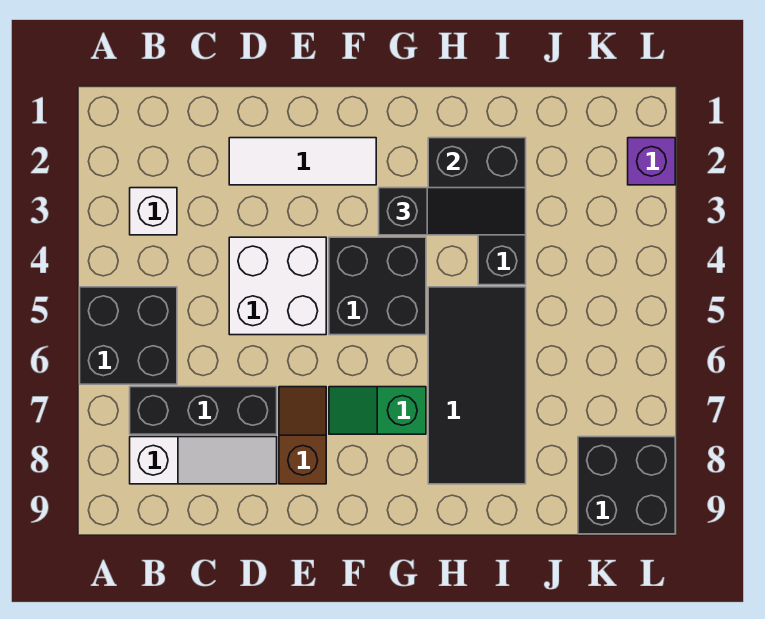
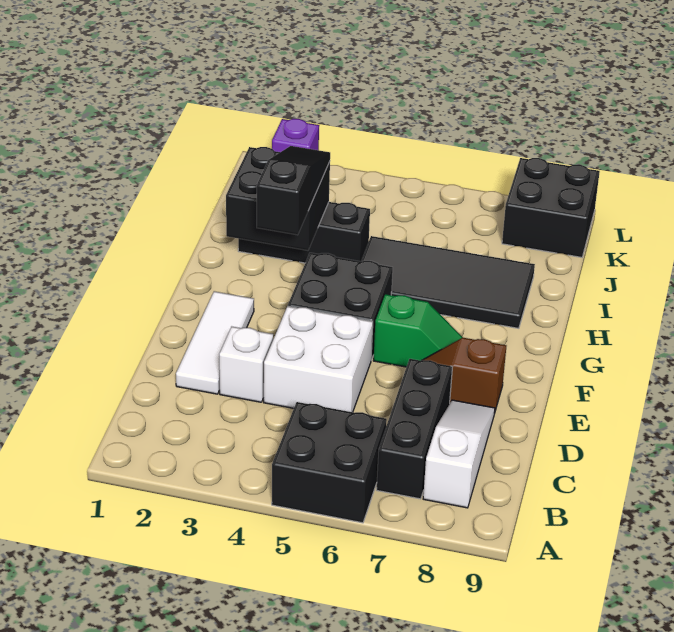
white 1x1 brick [130,188,177,235] -> white 1x1 brick moved to [219,327,273,402]
green 1x2 slope [329,387,426,434] -> green 1x2 slope turned to [373,294,463,367]

